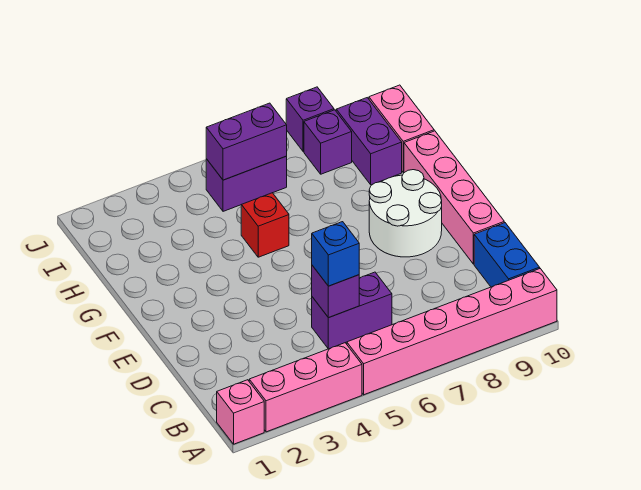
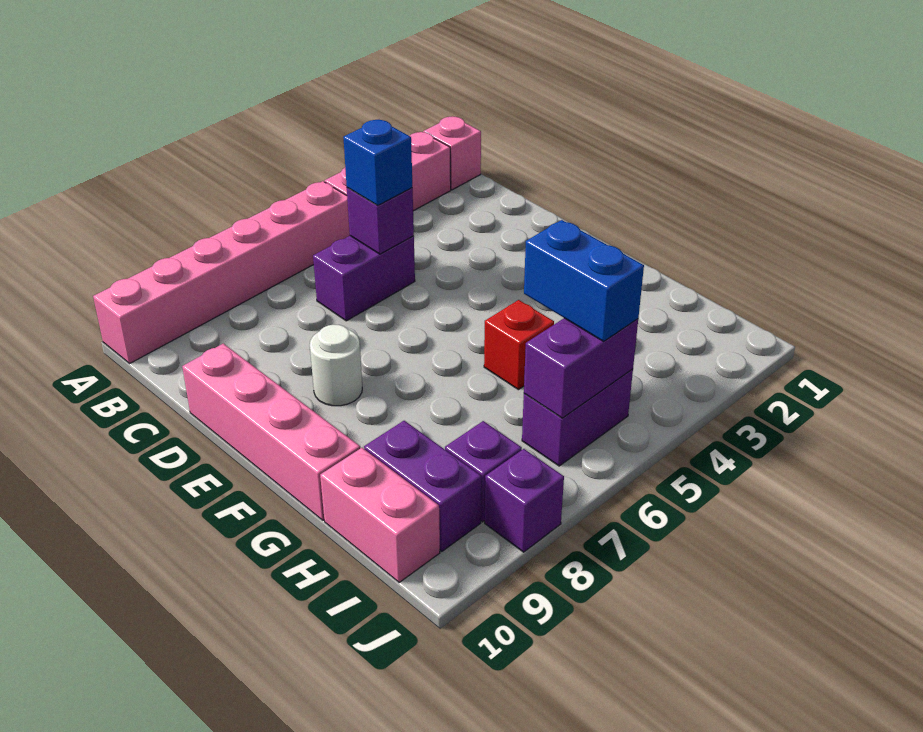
blue 1x2 brick [474,223,540,287] -> blue 1x2 brick moved to [524,220,644,341]
white 2x2 round brick [369,170,442,257] -> white 1x1 round brick [310,325,362,406]

